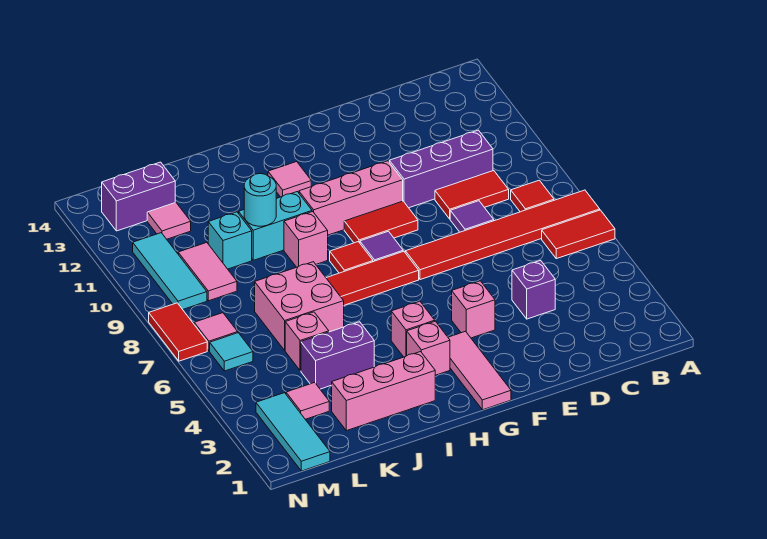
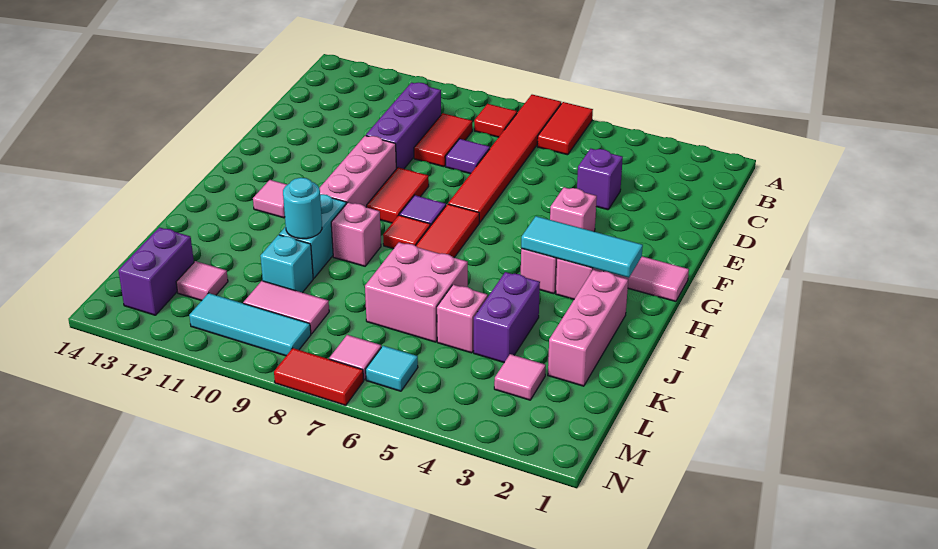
cyan 1x3 tile [256,393,330,471] -> cyan 1x3 tile moved to [521,216,643,278]

